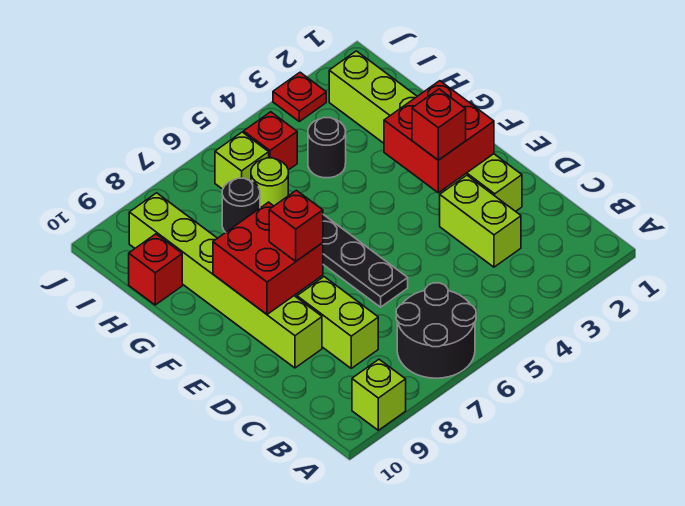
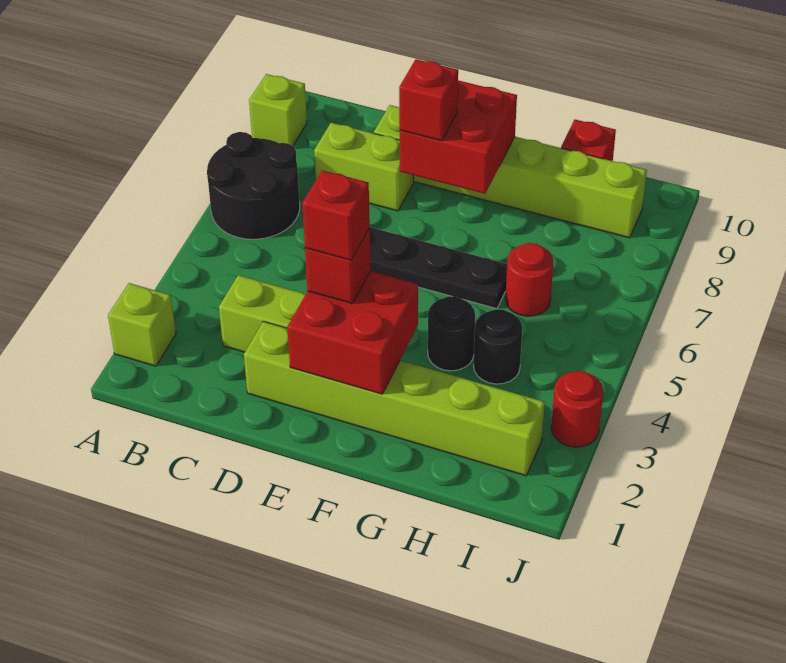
lime 1x1 round brick [251,158,288,208] -> red 1x1 round brick [505,243,553,316]
black 1x1 round brick [222,178,260,232] -> black 1x1 round brick moved to [428,296,475,371]
red 1x1 brick [244,112,297,170] -> red 1x1 brick moved to [302,170,370,260]
lime 1x1 brick [215,132,269,189] -> lime 1x1 brick moved to [108,283,176,366]
red 1x1 plate [273,72,326,121] -> red 1x1 round brick [551,371,603,447]

